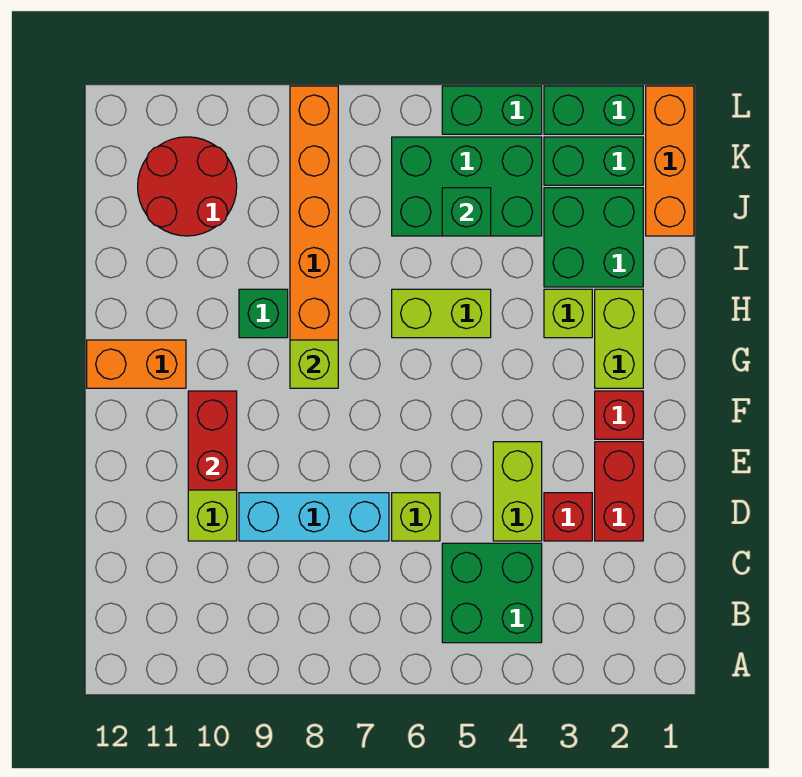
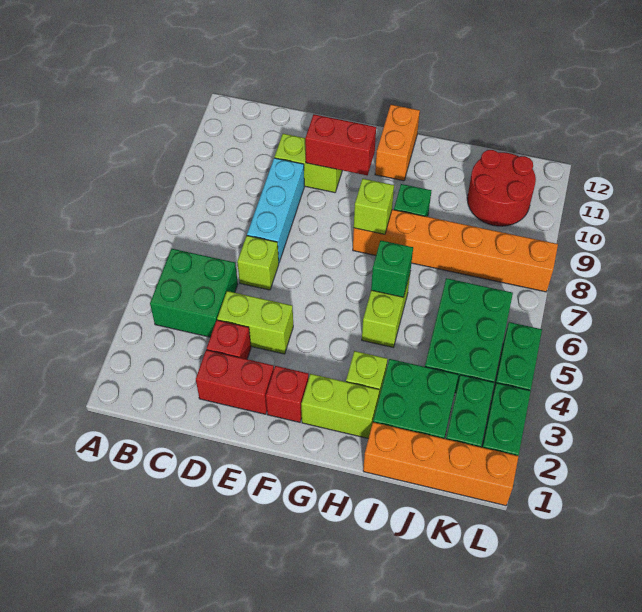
orange 1x3 brick [646,86,694,236] -> orange 1x4 brick [363,422,518,506]
green 1x1 brick [442,188,491,236] -> green 1x1 brick moved to [371,241,413,297]

